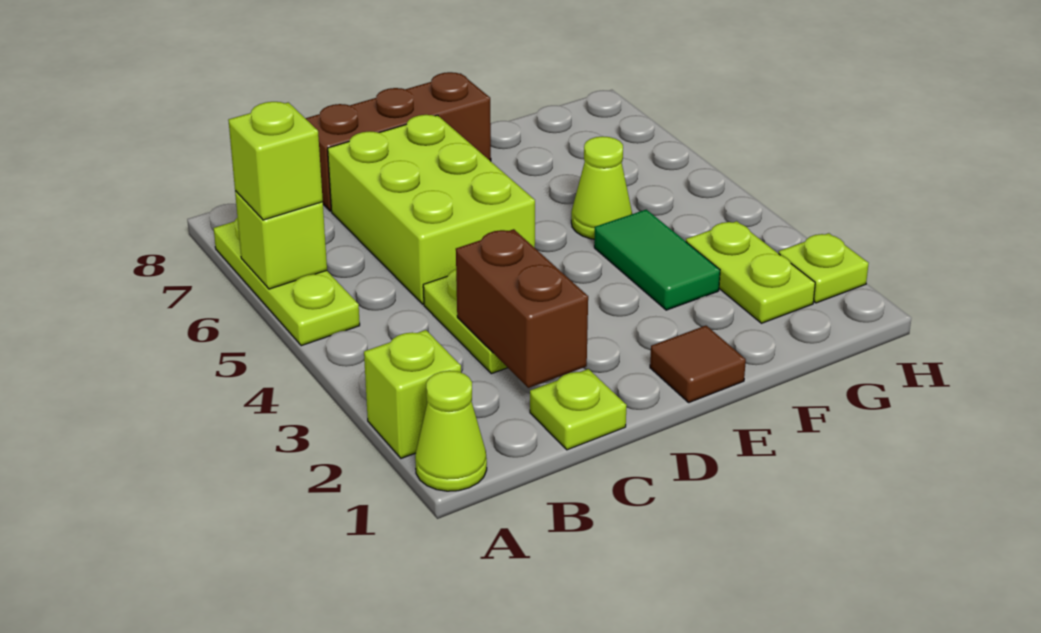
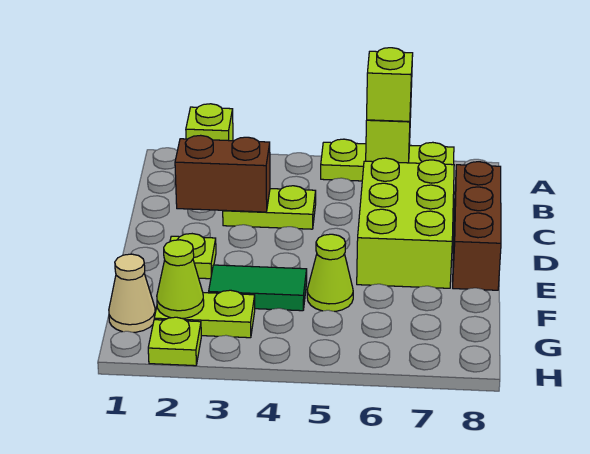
lime 1x1 cone [415,371,487,491] -> lime 1x1 cone moved to [157,240,204,319]
lime 1x1 plate [530,369,627,450] -> lime 1x1 plate moved to [170,234,216,279]
lime 2x3 brick [328,115,535,304] -> lime 2x3 brick turned to [357,158,454,288]
brown 1x1 tile [650,326,746,403] -> none
none -> tan 1x1 cone [109,254,155,332]

